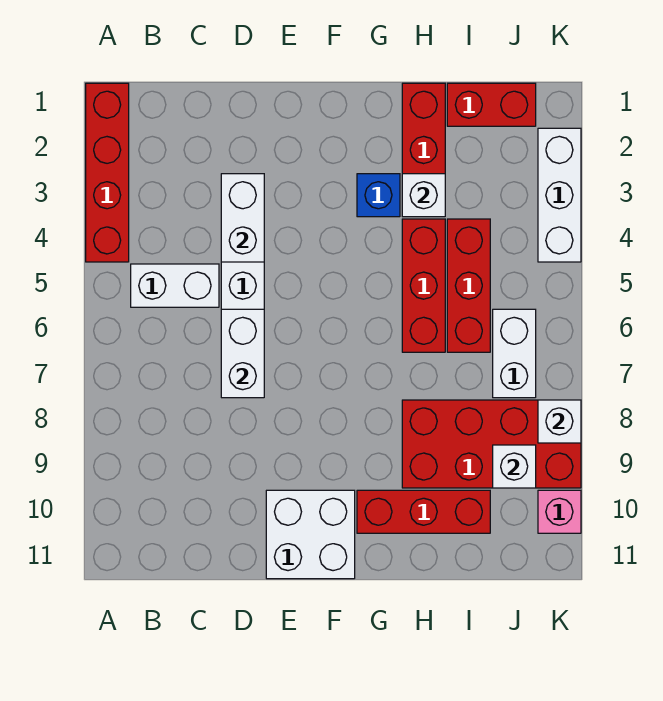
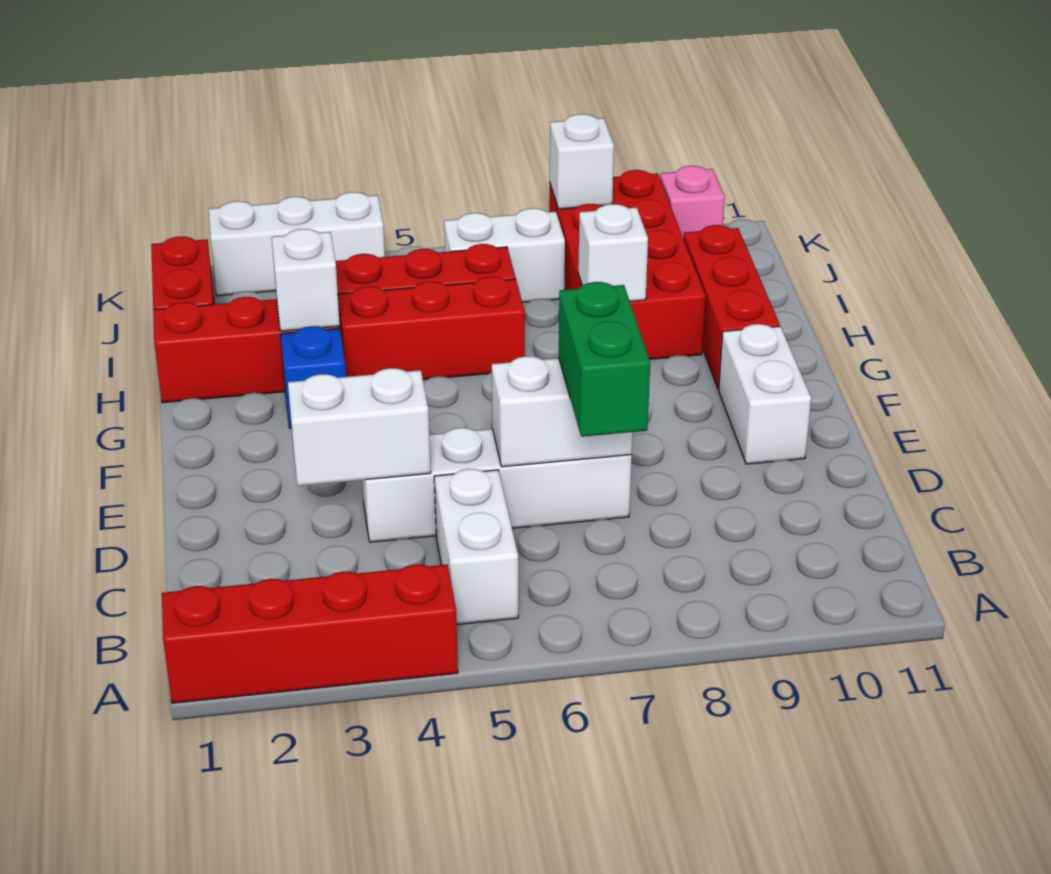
none -> green 1x2 brick [559,282,650,437]
white 2x2 brick [266,490,355,579] -> white 1x2 brick [719,324,811,464]
white 1x1 brick [493,445,536,488] -> white 1x1 brick moved to [578,204,648,301]

